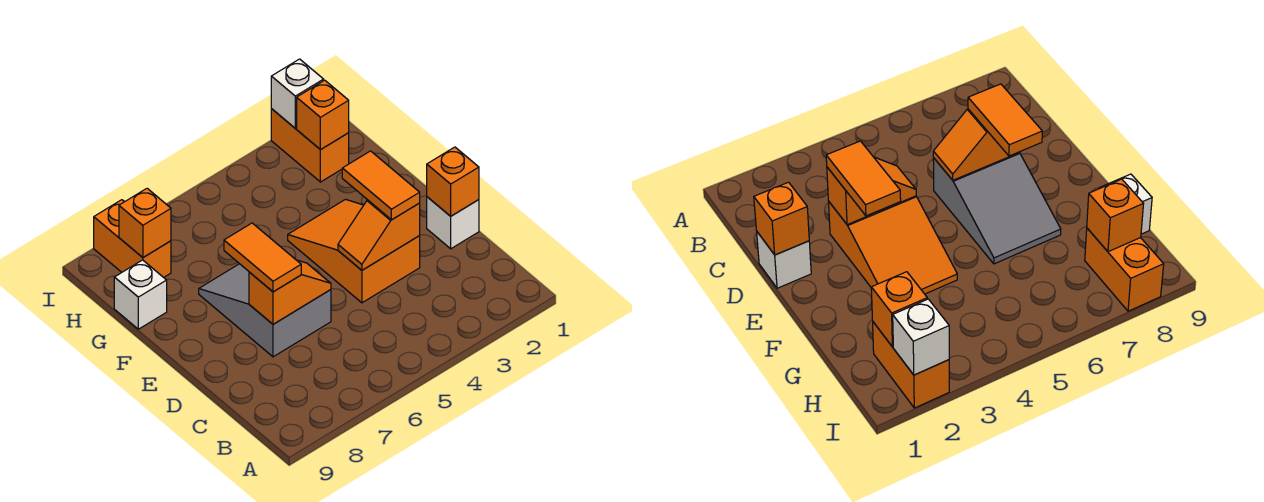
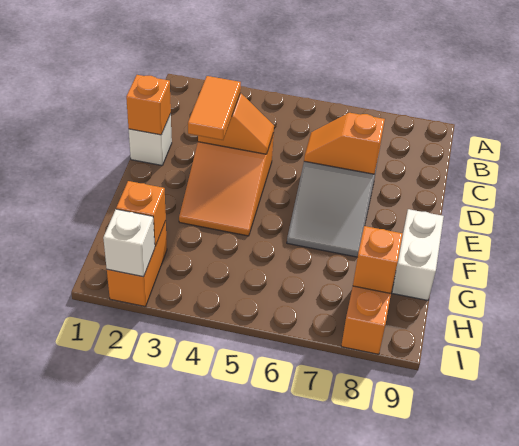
orange 1x2 tile [224,223,301,292] -> none
white 1x1 brick [114,260,167,329] -> white 1x2 brick [392,209,444,300]

